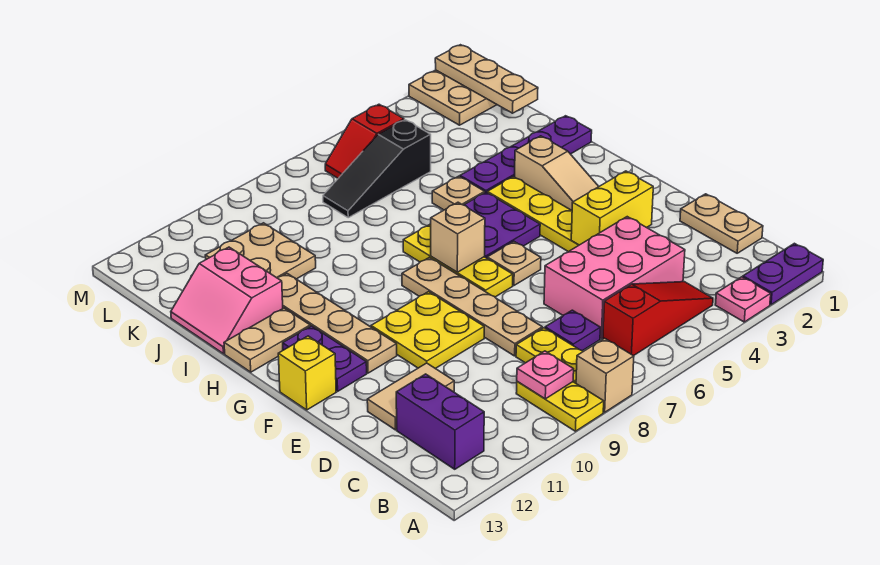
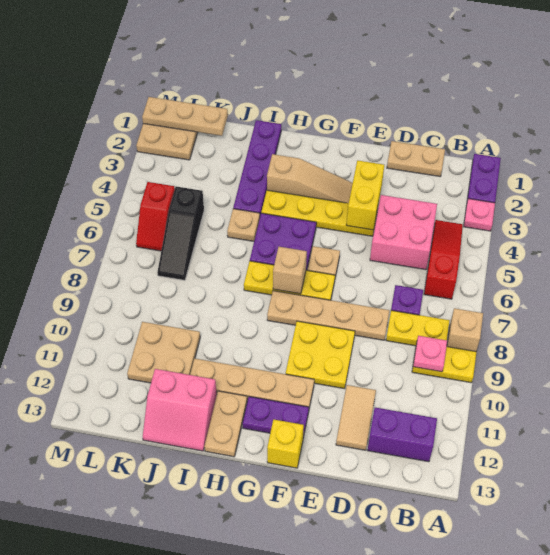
pink 2x3 brick [544,217,685,339] -> pink 2x2 brick [370,195,437,270]

